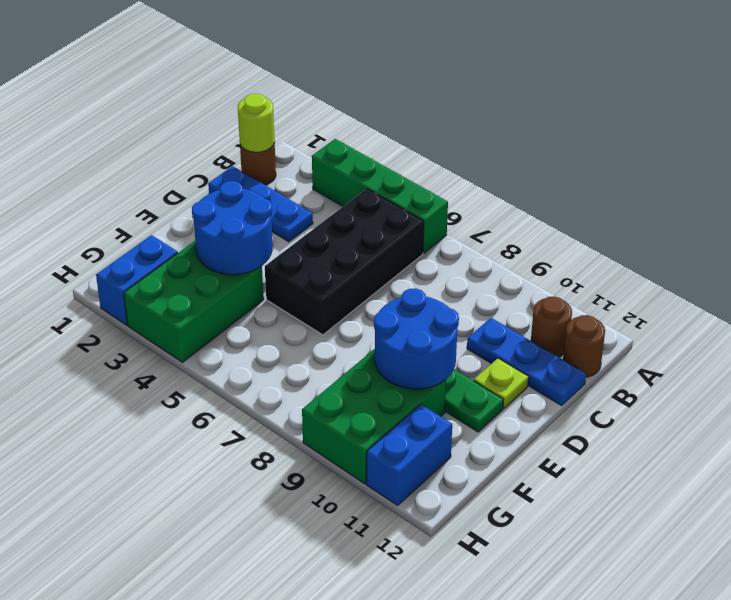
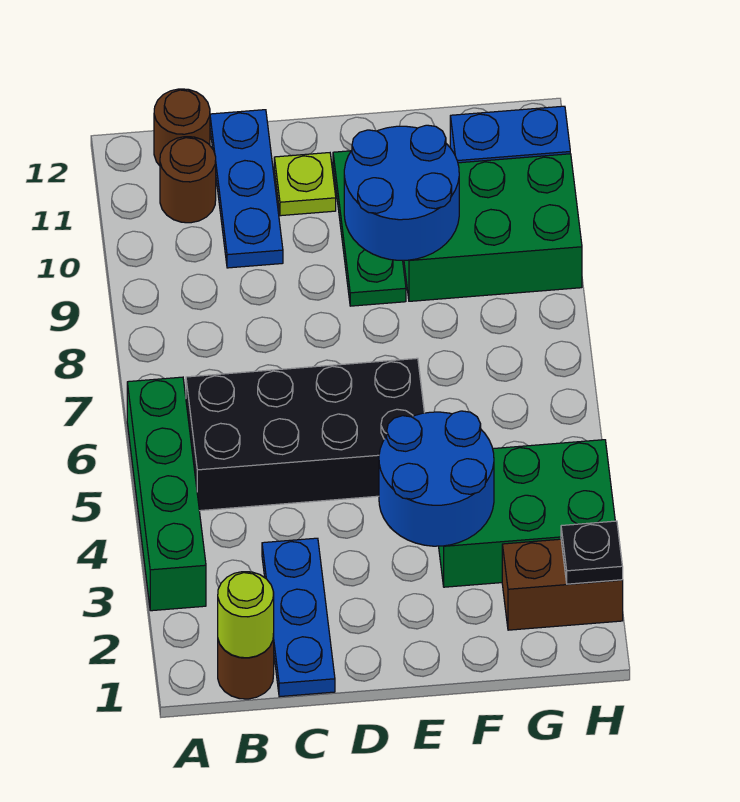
blue 1x2 brick [96,235,178,325] -> brown 1x2 brick [502,539,623,630]
none -> black 1x1 plate [561,521,623,584]

